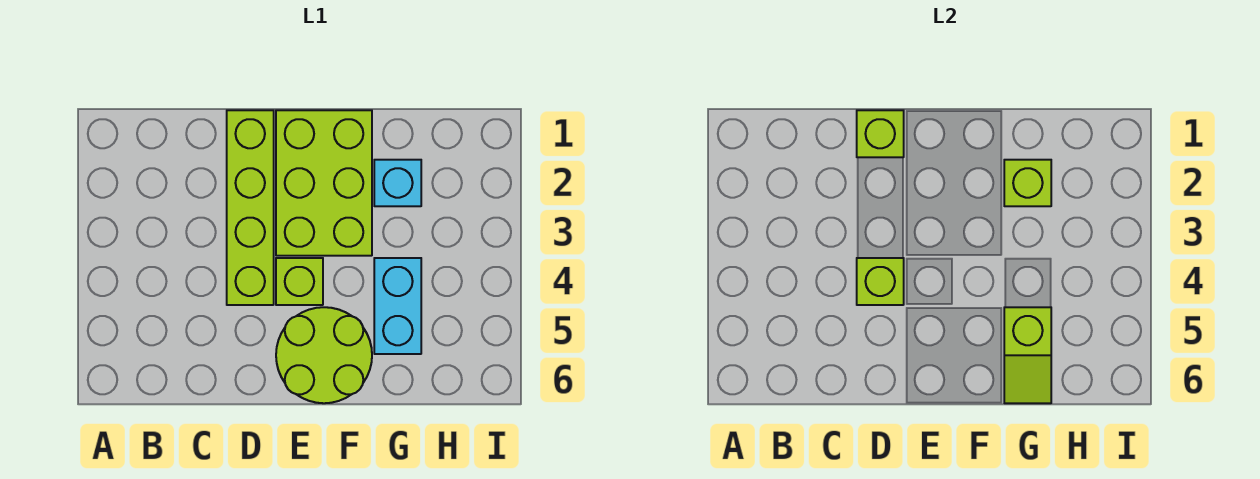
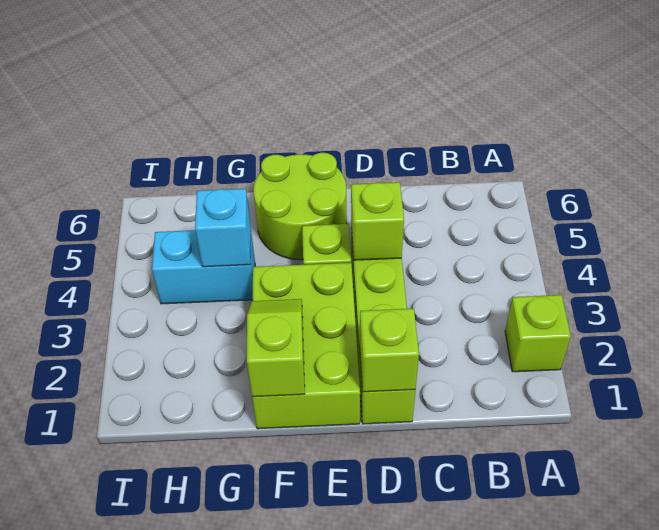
cyan 1x1 brick [374,160,421,206] -> cyan 1x1 brick moved to [195,189,251,267]
lime 1x1 brick [1004,160,1051,206] -> lime 1x1 brick moved to [505,295,571,372]
cyan 1x2 brick [374,258,421,354] -> cyan 1x2 brick turned to [152,230,255,304]
lime 1x2 slope [1004,307,1051,403] -> lime 1x2 slope moved to [247,299,305,397]

